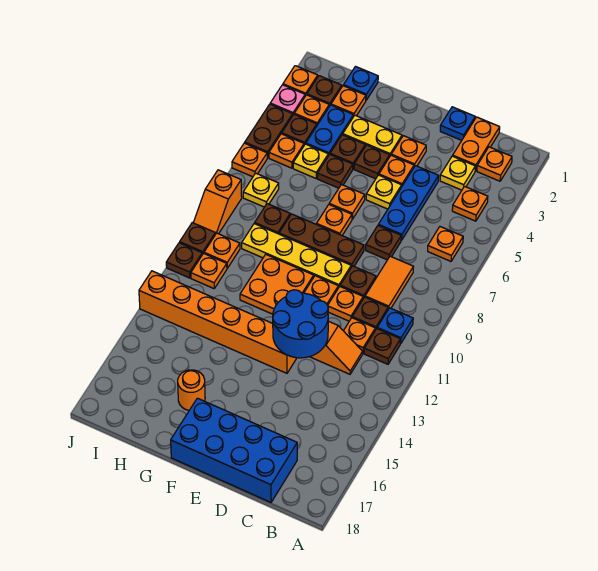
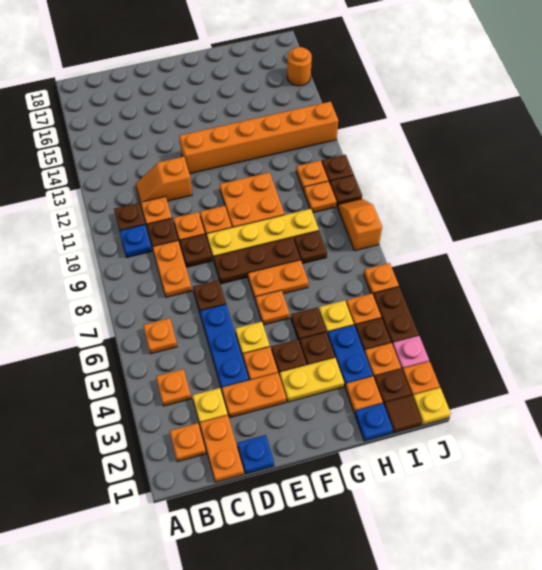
orange 1x2 tile [365,256,413,309] -> orange 1x2 plate [153,241,192,297]
blue 2x4 brick [171,398,297,502] -> none
blue 2x2 round brick [273,290,328,358] -> none
orange 1x1 plate [391,136,426,167] -> orange 1x2 plate [222,373,286,418]
orange 1x1 plate [317,205,352,235] -> orange 1x2 plate [248,260,309,300]
orange 1x1 round brick [178,370,205,410] -> orange 1x1 round brick moved to [287,47,312,86]
none -> brown 1x1 tile [384,395,422,433]
yellow 1x1 plate [243,173,279,207] -> yellow 1x1 plate moved to [413,388,451,425]

